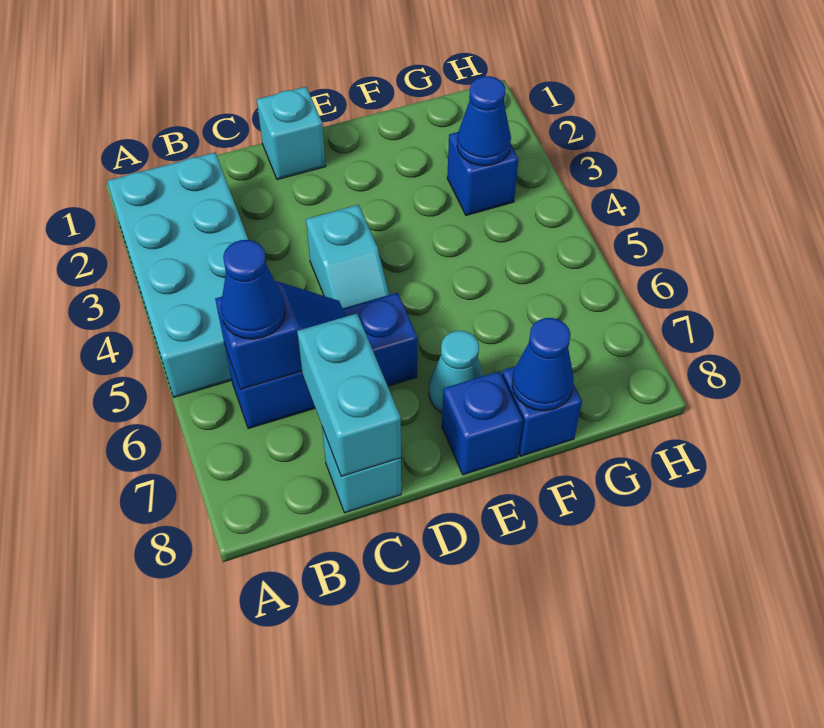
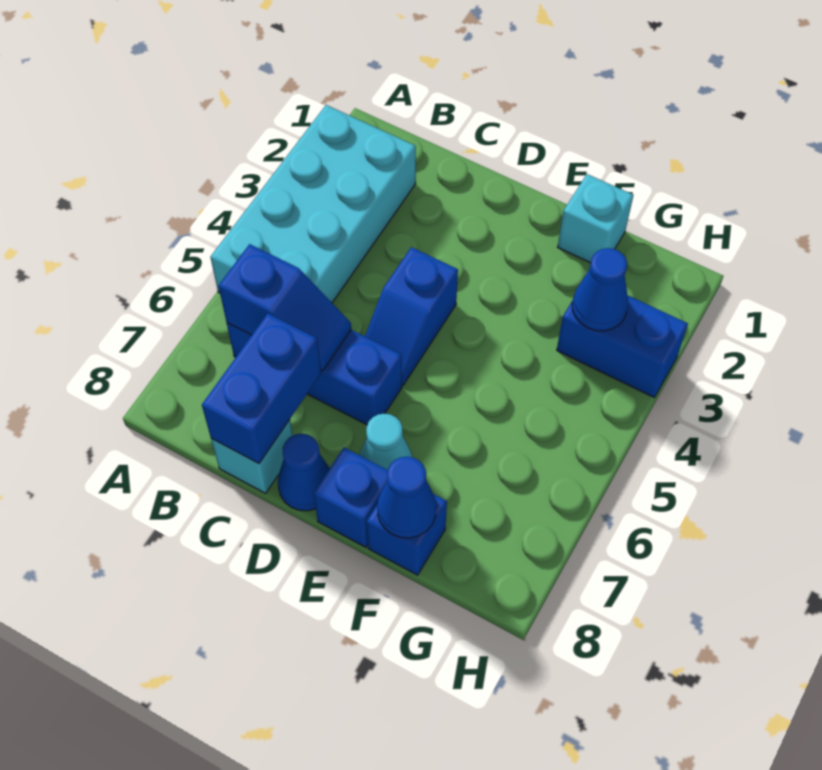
blue 1x1 cone [221,240,285,339] -> blue 1x1 cone moved to [278,434,330,511]
cyan 1x2 brick [297,314,401,476] -> blue 1x2 brick [202,314,321,464]
cyan 1x1 brick [257,87,326,180] -> cyan 1x1 brick moved to [558,174,633,263]
cyan 1x2 slope [306,205,390,308] -> blue 1x2 slope [365,247,458,385]
blue 1x1 brick [447,132,519,215] -> blue 1x2 brick [557,296,688,398]

